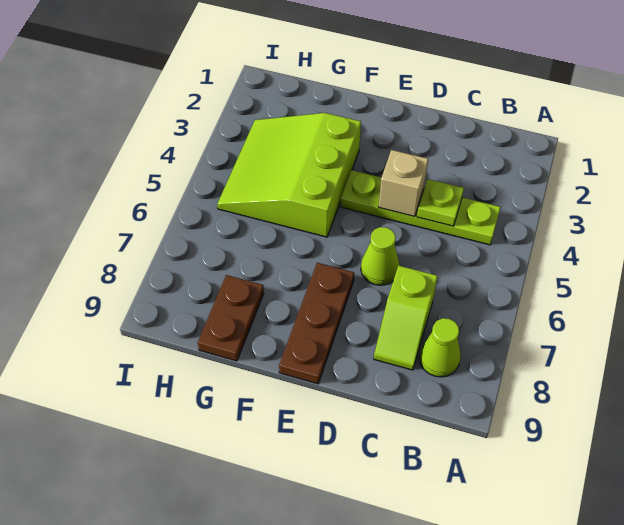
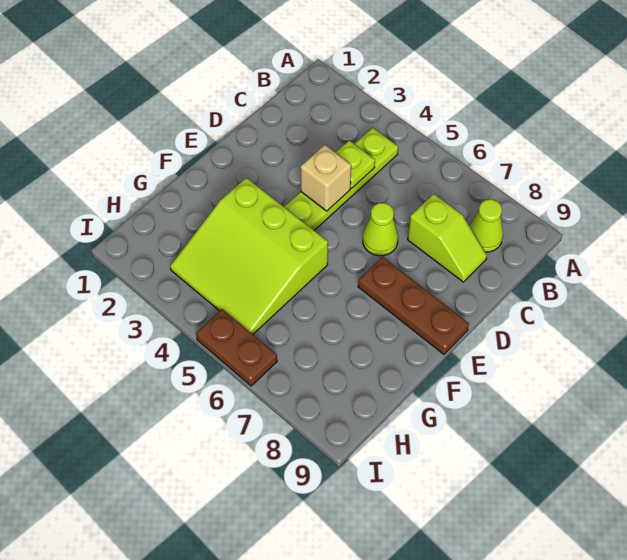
brown 1x2 plate [198,275,264,361] -> brown 1x2 plate moved to [196,309,277,386]

